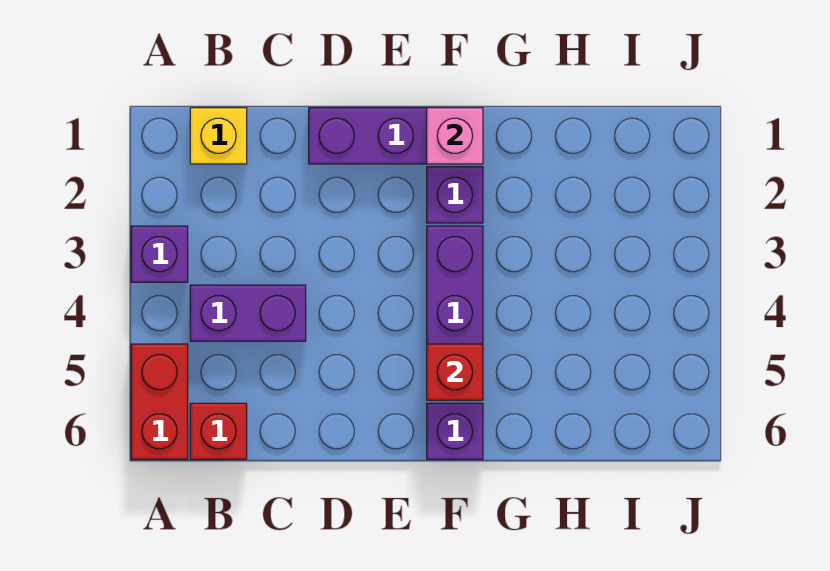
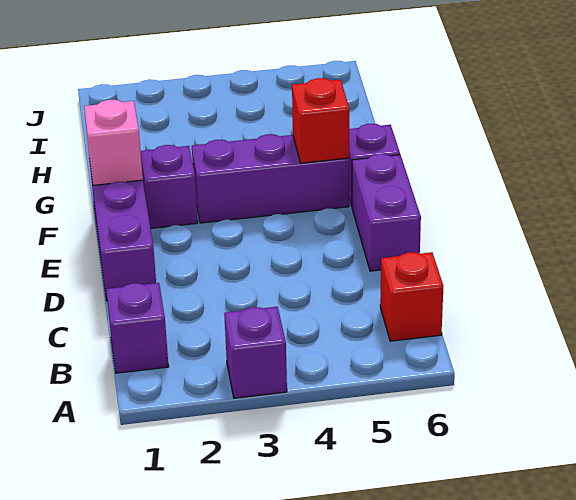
red 1x2 brick [131,344,188,459] -> none
yellow 1x1 brick [190,108,247,164] -> purple 1x1 brick [106,283,169,373]
purple 1x2 brick [190,285,306,341] -> purple 1x2 brick moved to [352,154,421,271]

